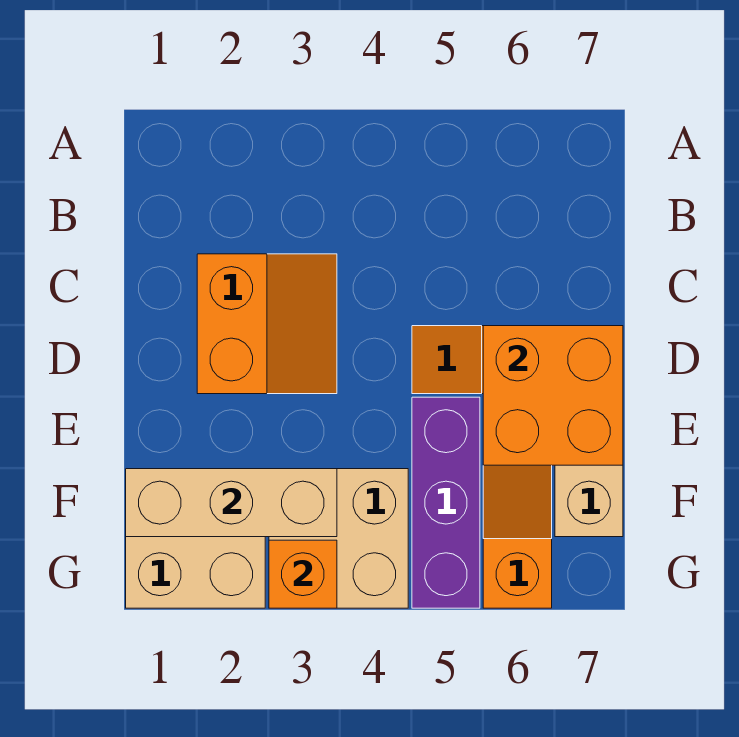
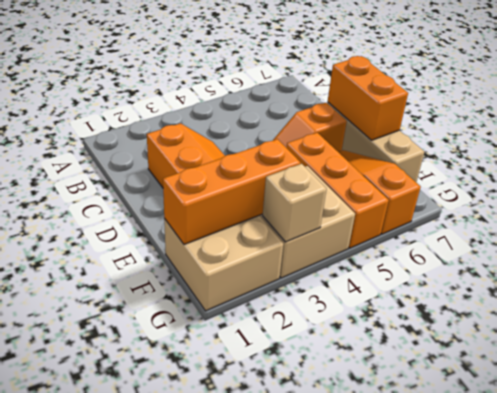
orange 2x2 brick [483,326,623,465] -> orange 1x2 brick [328,56,408,140]
purple 1x3 brick [412,397,480,608] -> orange 1x3 brick [287,133,389,248]
tan 1x3 brick [126,469,337,537] -> orange 1x3 brick [163,139,300,244]
orange 1x1 brick [269,540,337,608] -> tan 1x1 brick [263,164,327,242]

